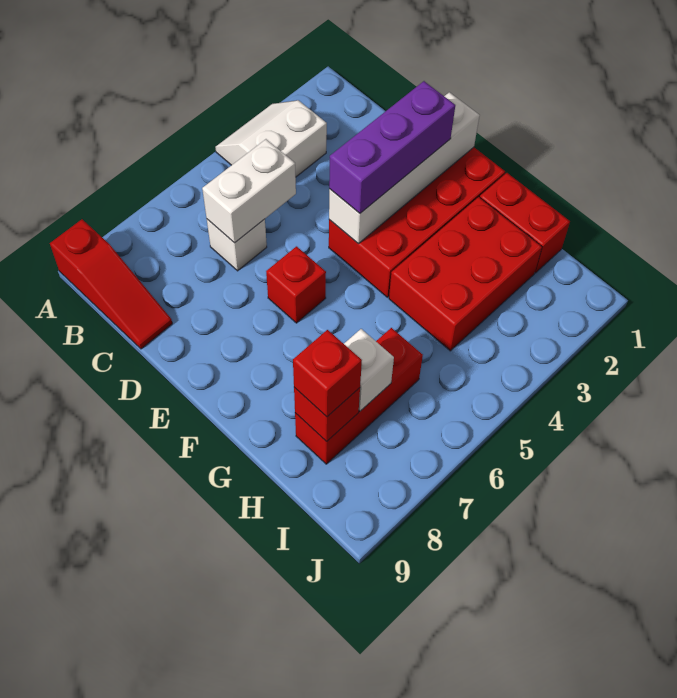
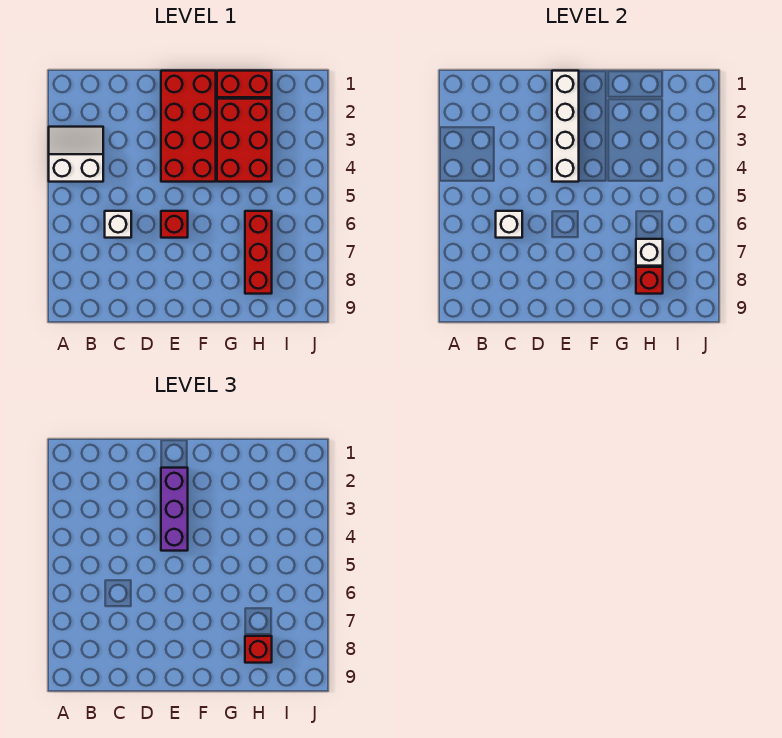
white 2x2 slope [215,100,327,177] -> white 2x2 slope turned to [49,127,103,182]
red 1x3 slope [50,219,172,349] -> none
white 1x2 brick [202,139,296,243] -> white 1x1 brick [496,211,522,238]

